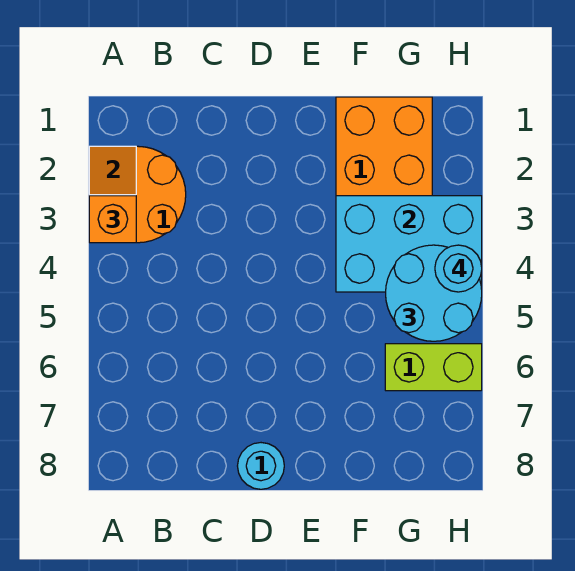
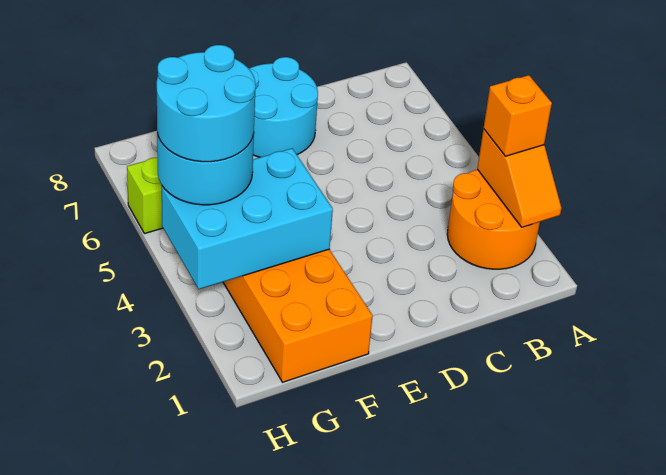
cyan 1x1 round brick [238,443,284,489] -> cyan 2x2 round brick [249,57,318,157]
cyan 1x1 round brick [435,245,482,292] -> cyan 2x2 round brick [157,45,256,162]

